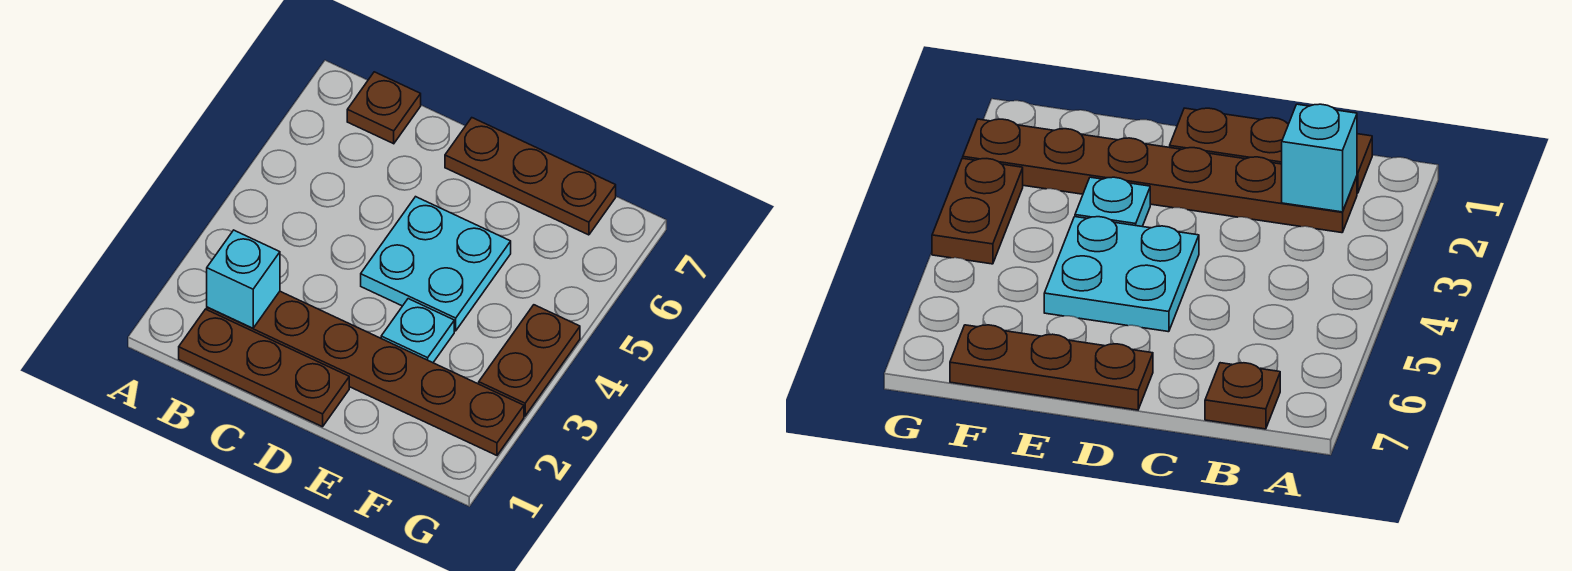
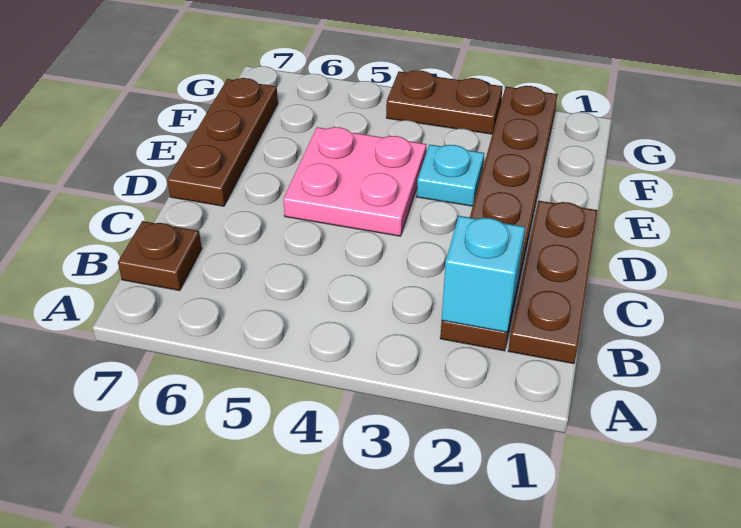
cyan 2x2 plate [361,197,511,331] -> pink 2x2 plate [283,127,427,236]

